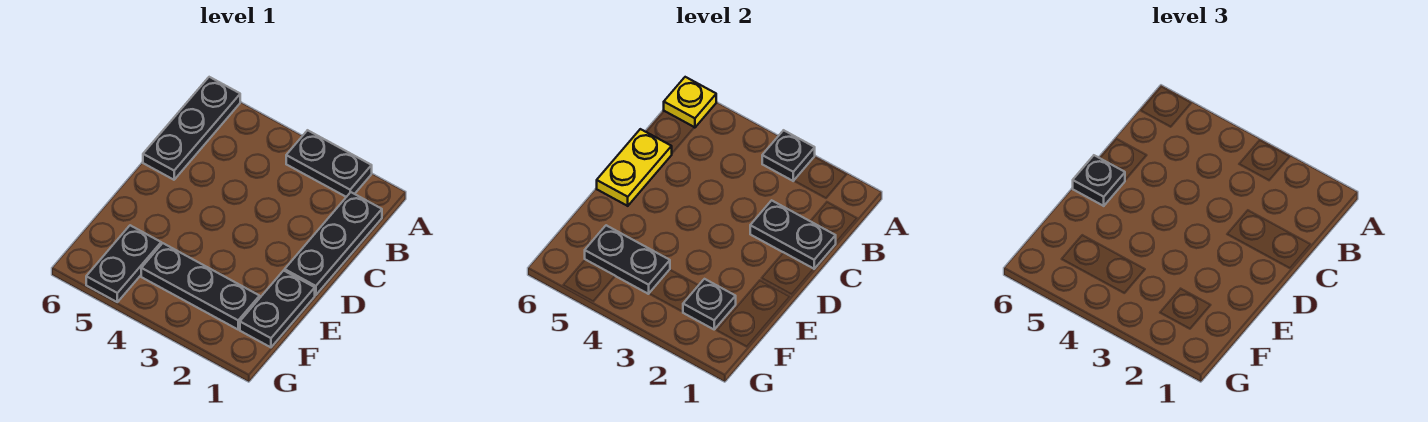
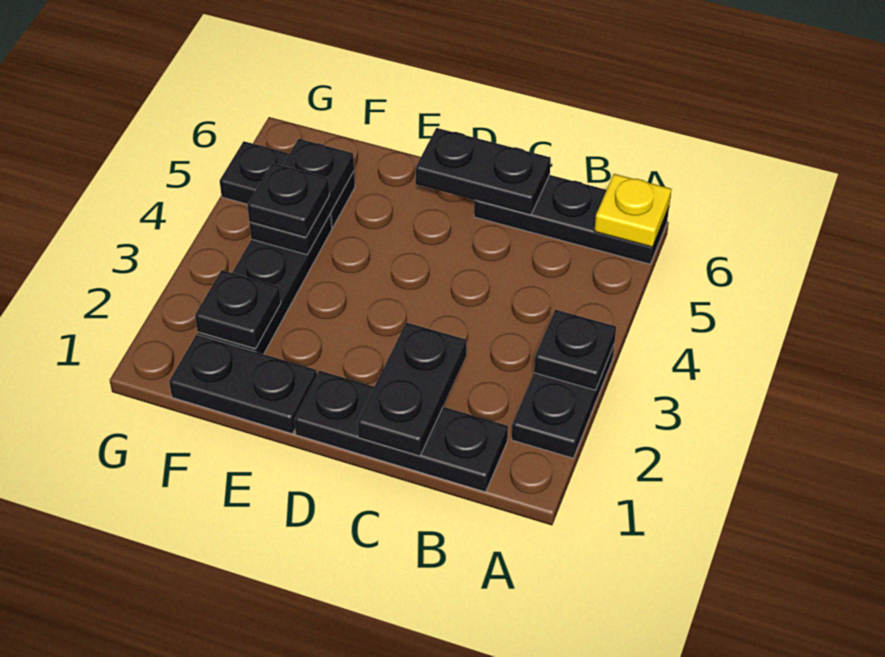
yellow 1x2 plate [597,129,672,206] -> black 1x2 plate [416,128,551,215]
black 1x1 plate [1073,155,1125,206] -> black 1x1 plate moved to [247,163,329,237]

